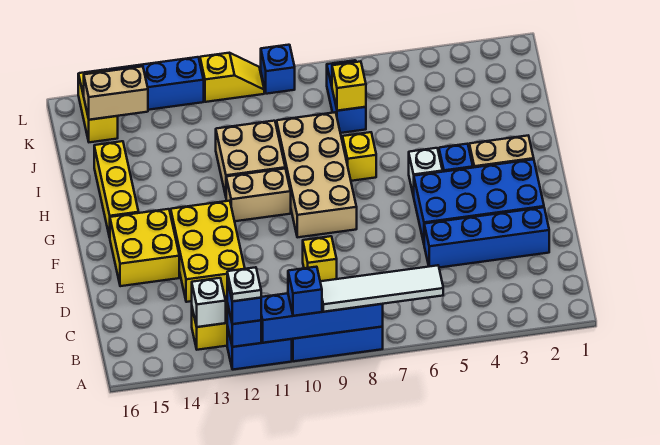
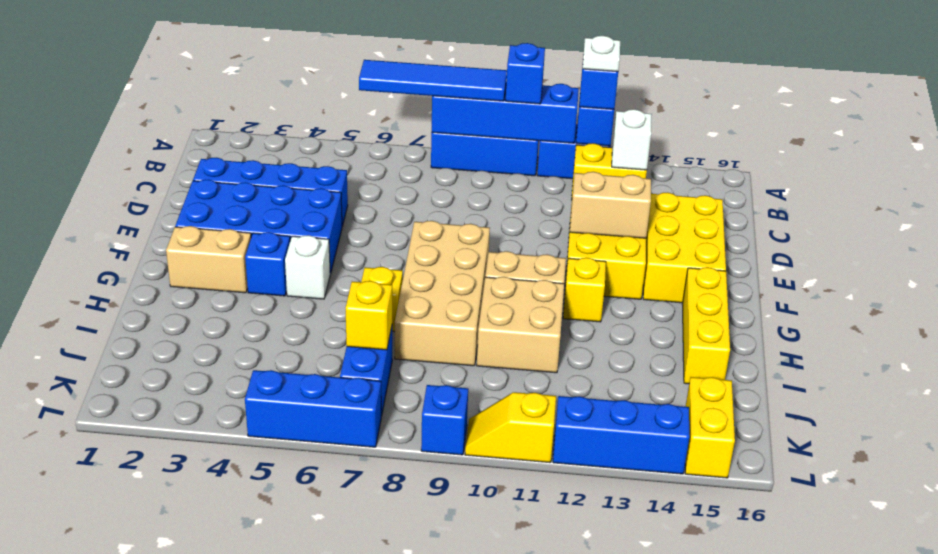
white 1x4 tile [320,265,443,312] -> blue 1x4 tile [359,60,507,101]
yellow 1x1 brick [303,236,337,281] -> yellow 1x1 brick moved to [563,258,606,322]
yellow 2x2 brick [110,209,179,286] -> yellow 2x3 brick [643,192,726,303]
tan 1x2 brick [84,66,148,120] -> tan 1x2 brick moved to [570,172,651,238]
none -> blue 1x3 brick [245,370,381,447]

